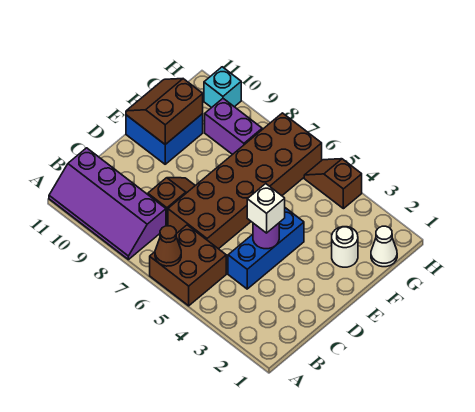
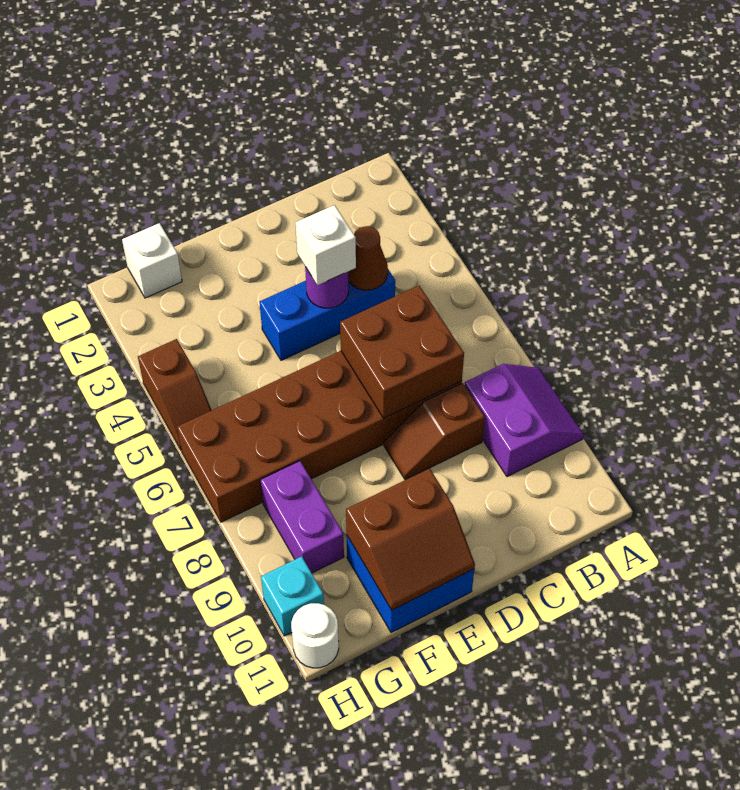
brown 2x2 brick [150,225,226,306] -> brown 2x2 brick moved to [340,286,464,418]
brown 1x1 cone [155,226,181,266] -> brown 1x1 cone moved to [348,226,388,290]
purple 2x4 slope [49,148,166,260] -> purple 2x2 slope [465,364,584,477]
white 1x1 round brick [332,227,358,267] -> white 1x1 round brick moved to [291,603,339,668]
white 1x1 cone [371,226,397,267] -> white 1x1 brick [122,223,182,298]

